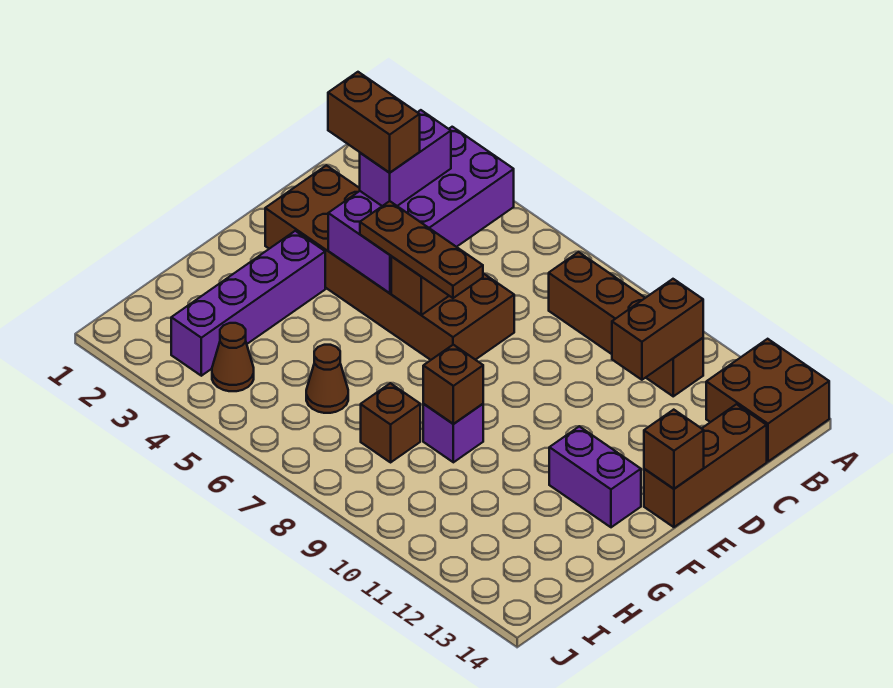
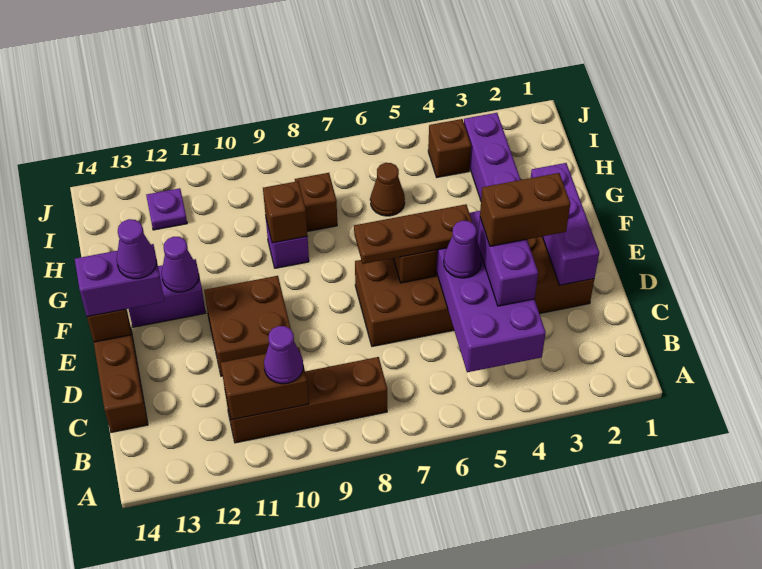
brown 2x2 brick [706,339,829,462] -> brown 2x2 brick moved to [204,276,291,376]
none -> purple 1x1 cone [264,326,303,384]
brown 1x2 brick [612,279,703,380] -> brown 1x2 brick turned to [221,347,309,420]
none -> purple 1x3 brick [531,163,599,285]
none -> purple 1x1 cone [444,221,482,278]
none -> purple 1x2 brick [75,244,165,317]
none -> purple 1x1 cone [117,219,156,279]
none -> purple 1x1 cone [162,237,199,292]
brown 1x1 cone [212,323,254,391] -> brown 1x1 brick [428,119,471,177]
none -> purple 1x1 plate [146,188,187,230]

